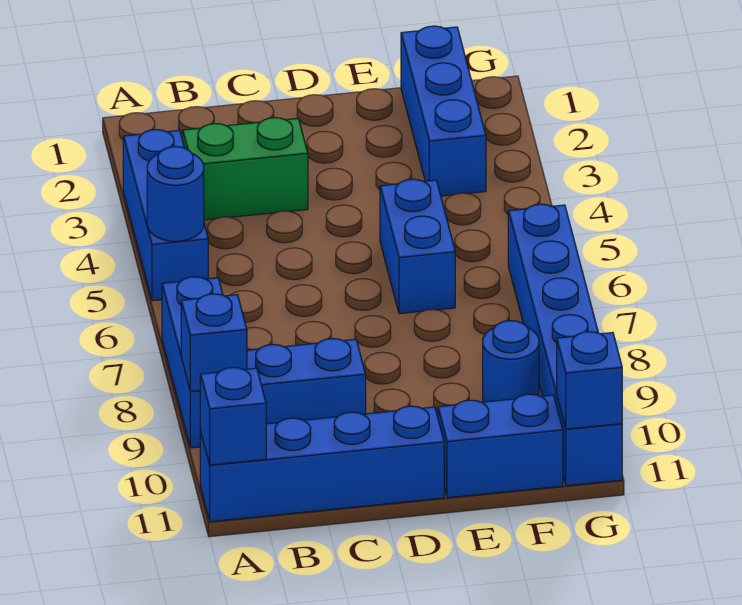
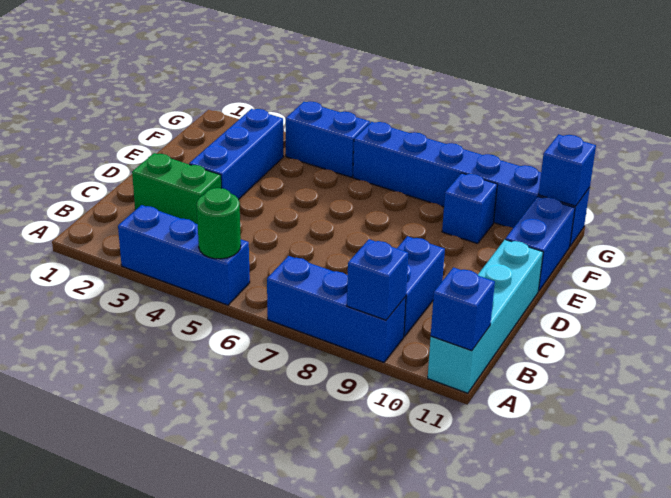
blue 1x1 round brick [147,147,204,241] -> green 1x1 round brick [197,188,241,259]
blue 1x4 brick [200,406,444,522] -> cyan 1x4 brick [428,240,543,393]
green 1x2 brick [183,118,308,220] -> green 1x2 brick turned to [132,153,221,224]
blue 1x2 brick [380,179,455,314] -> blue 1x2 brick moved to [286,101,370,177]
blue 1x3 brick [401,26,486,196] -> blue 1x3 brick turned to [189,109,283,199]
blue 1x1 round brick [483,321,539,402] -> blue 1x1 brick [442,173,497,243]

